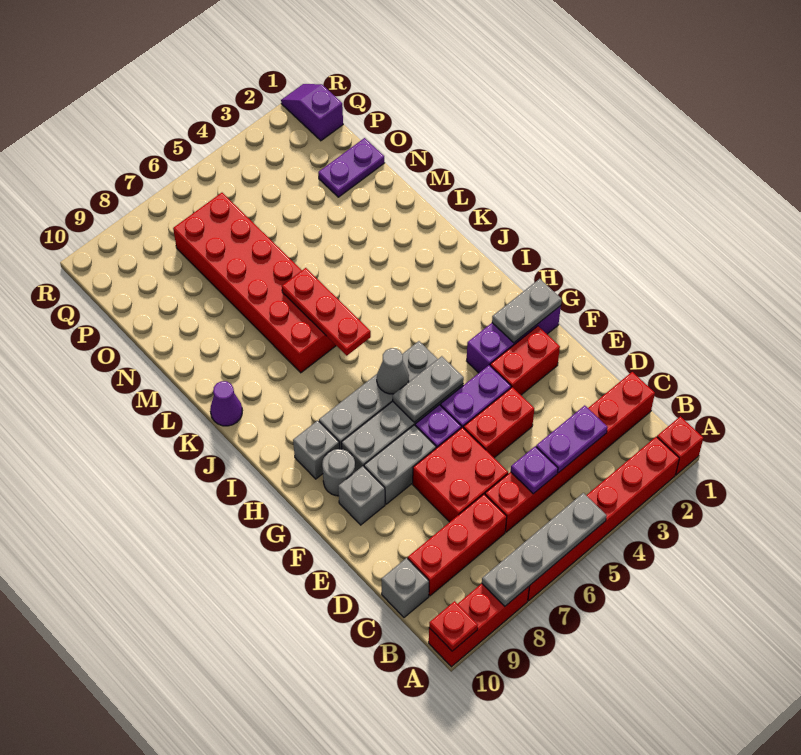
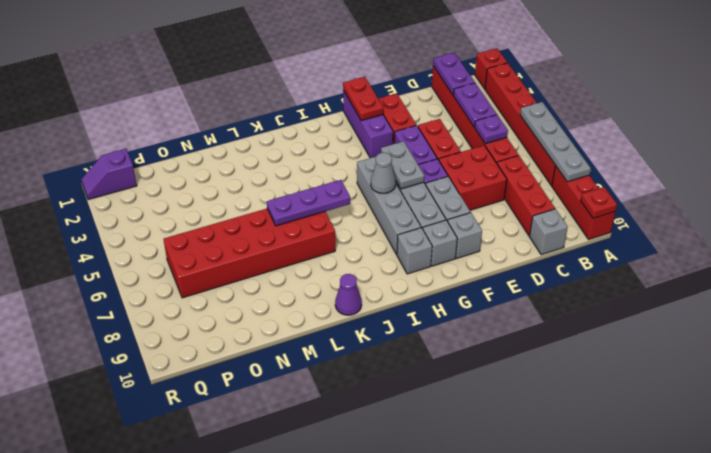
grey 1x2 plate [492,279,562,343] -> red 1x2 plate [343,77,383,120]
grey 1x1 round brick [322,449,355,496] -> grey 1x1 brick [423,220,457,266]
red 1x3 plate [282,268,371,356] -> purple 1x3 plate [267,180,350,226]
purple 1x2 plate [318,138,385,197] -> purple 1x2 plate moved to [433,53,475,95]

